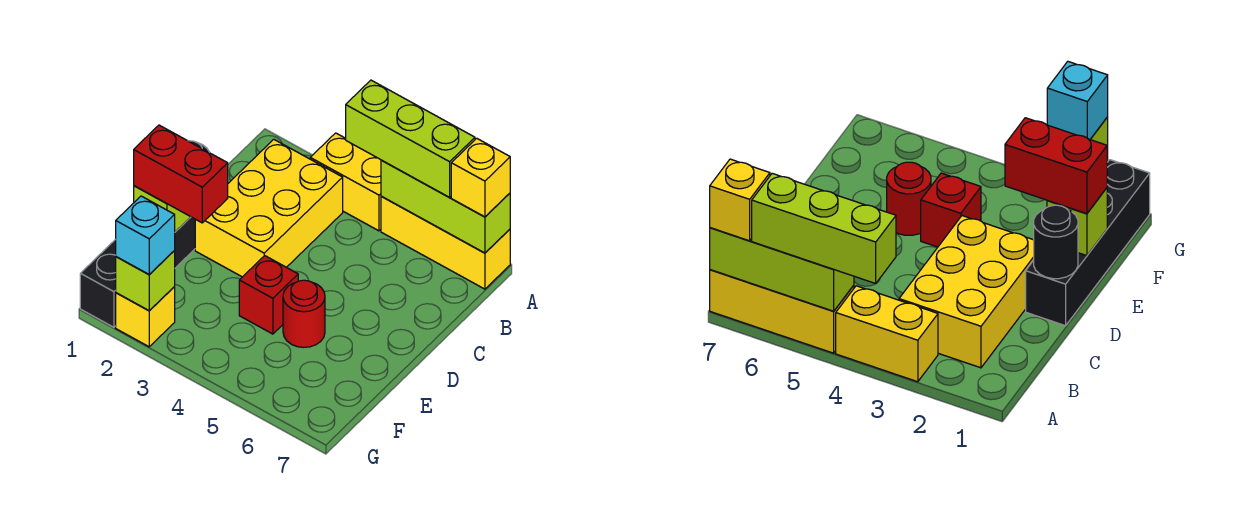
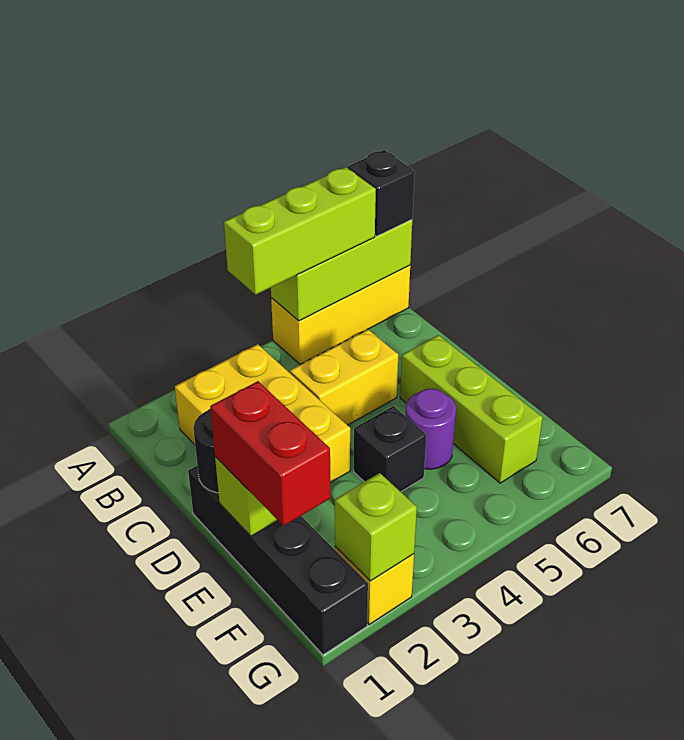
yellow 1x2 brick [310,133,381,231] -> yellow 1x2 brick moved to [290,329,398,425]
yellow 1x1 brick [451,138,510,217] -> black 1x1 brick [348,150,415,236]
none -> lime 1x3 brick [400,335,543,483]
red 1x2 brick [134,125,228,223] -> red 1x2 brick turned to [210,381,331,526]
red 1x1 brick [239,256,298,334] -> black 1x1 brick [354,406,426,492]
red 1x1 round brick [283,280,325,347] -> purple 1x1 round brick [405,389,456,469]
cyan 1x1 brick [116,196,175,275] -> none

